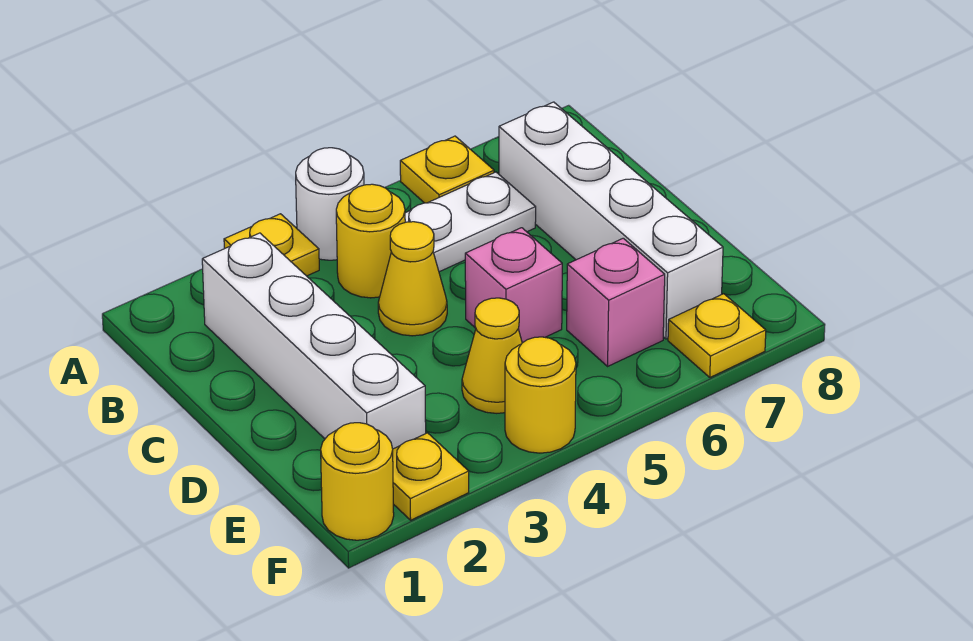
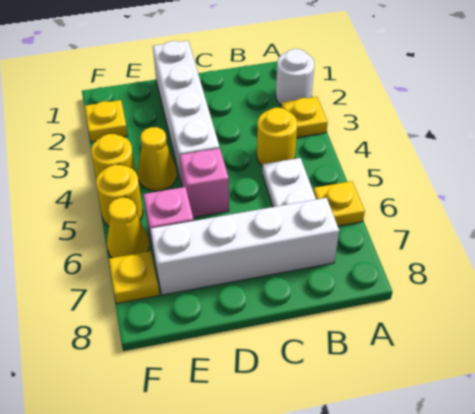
white 1x1 round brick [296,148,364,260] -> white 1x1 round brick moved to [276,49,314,106]
white 1x4 brick [202,233,426,449] -> white 1x4 brick turned to [153,41,220,185]
yellow 1x1 cone [378,222,447,336] -> yellow 1x1 cone moved to [107,198,149,258]
yellow 1x1 round brick [321,423,394,540] -> yellow 1x1 round brick moved to [96,165,143,226]

